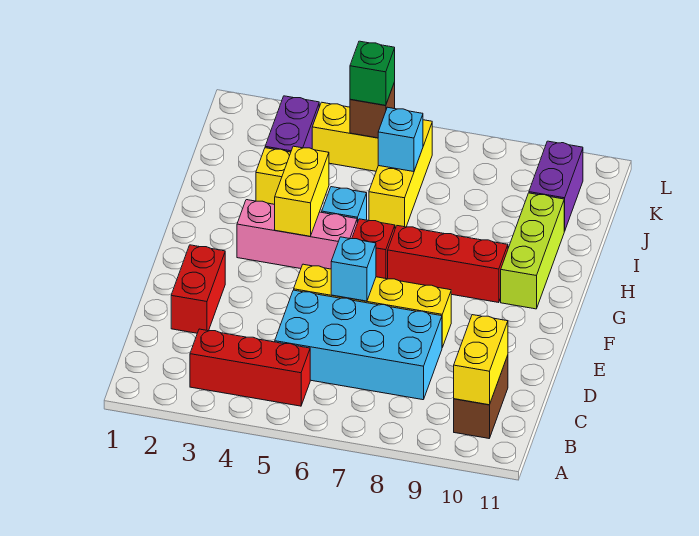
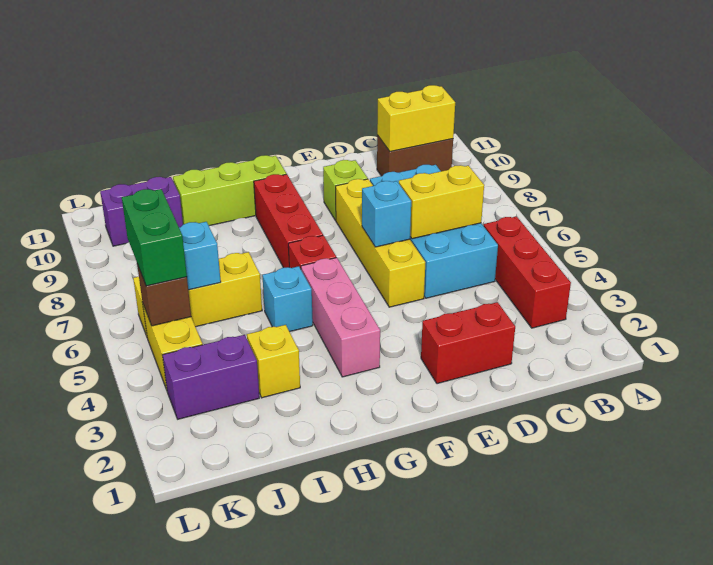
none -> lime 1x1 brick [323,160,368,220]
yellow 1x2 brick [275,146,329,236] -> yellow 1x2 brick moved to [399,165,484,239]
green 1x1 brick [350,41,395,105] -> green 1x2 brick [122,189,187,286]

